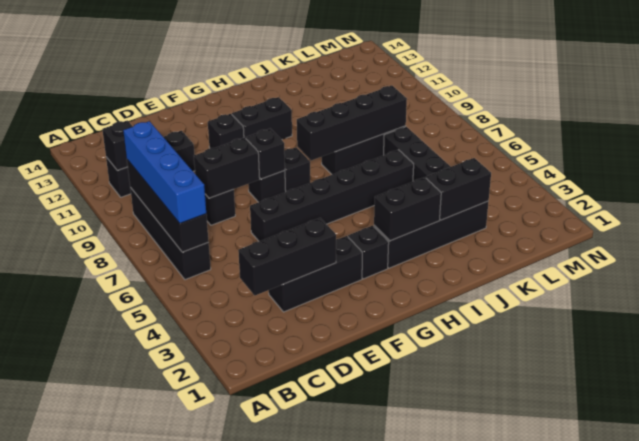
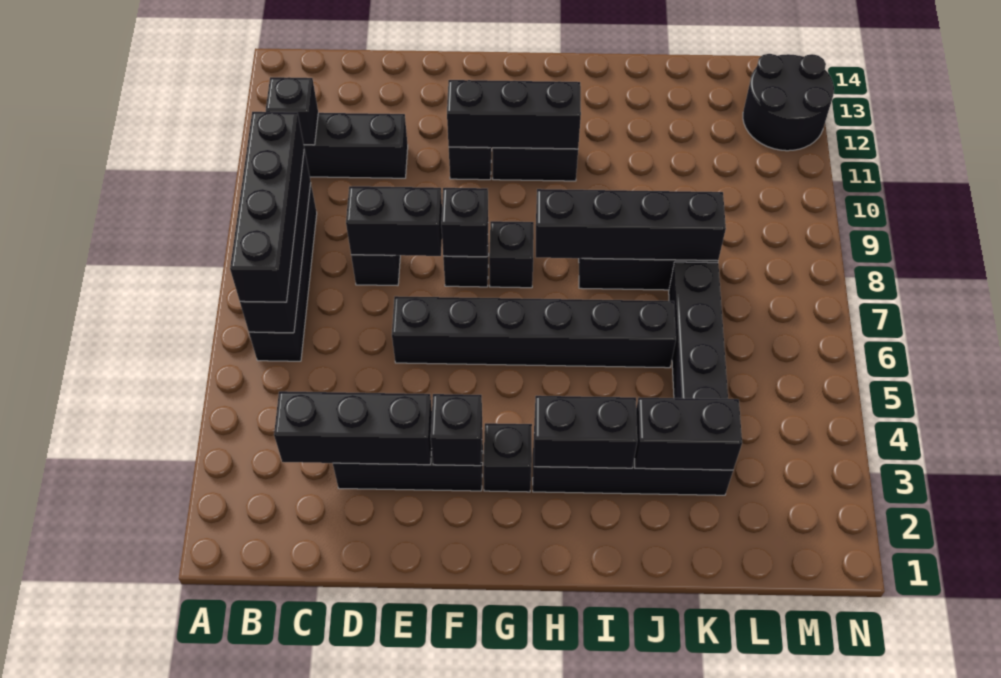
blue 1x4 brick [123,121,206,223] -> black 1x4 brick [230,112,304,302]
none -> black 1x1 brick [431,394,482,466]
none -> black 1x3 brick [447,80,581,149]
none -> black 2x2 round brick [743,54,834,151]

